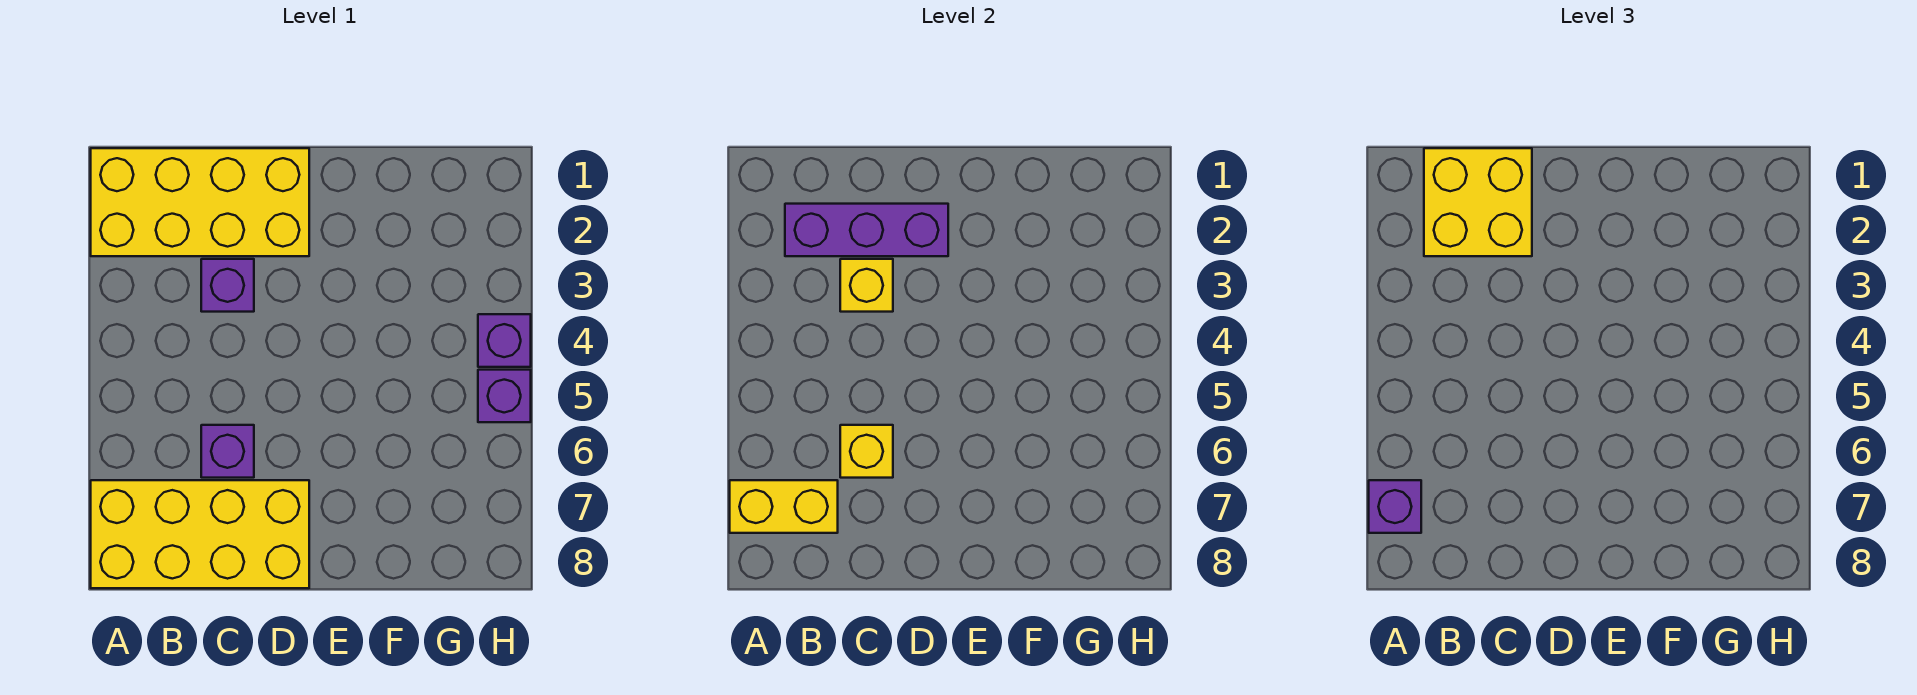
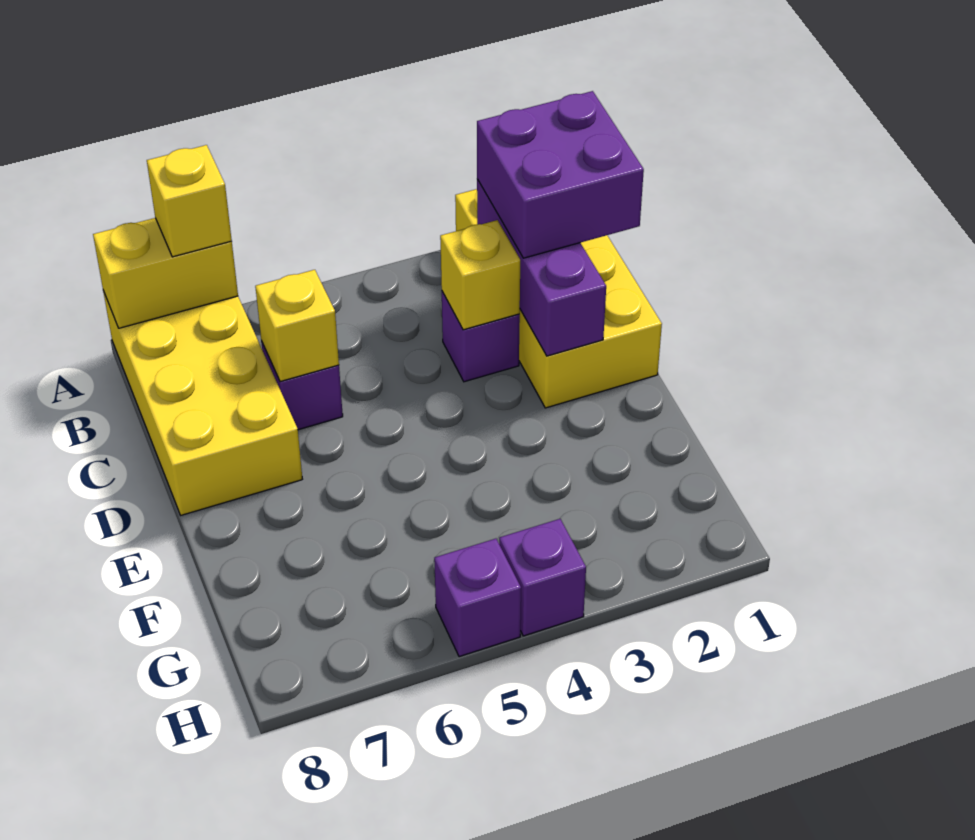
yellow 1x2 brick [730,480,838,533] -> yellow 1x2 brick turned to [93,218,238,328]
purple 1x1 brick [1369,480,1421,533] -> yellow 1x1 brick [147,145,232,257]
yellow 2x2 brick [1424,148,1532,256] -> purple 2x2 brick [477,91,644,258]

